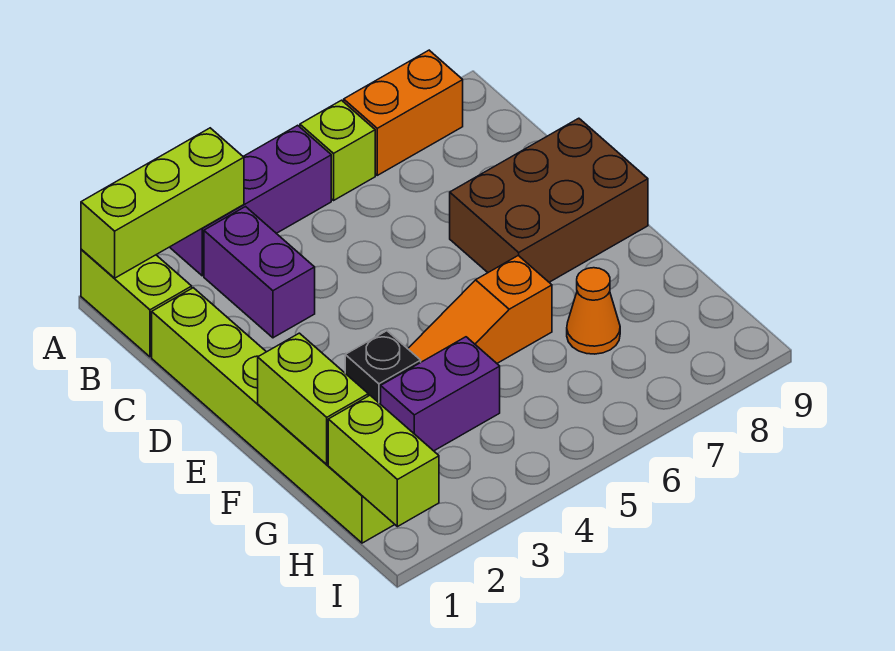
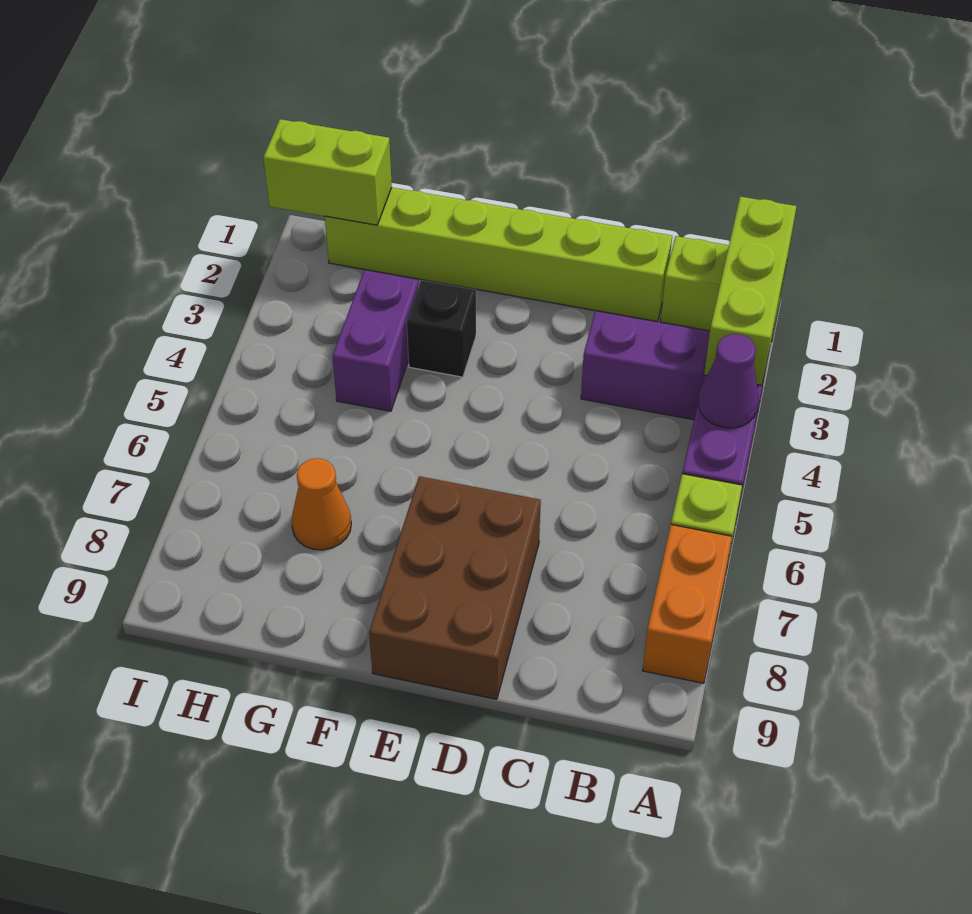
none -> purple 1x1 cone [698,334,759,428]
lime 1x2 brick [258,333,368,464] -> none
orange 1x3 slope [408,256,552,363] -> none

